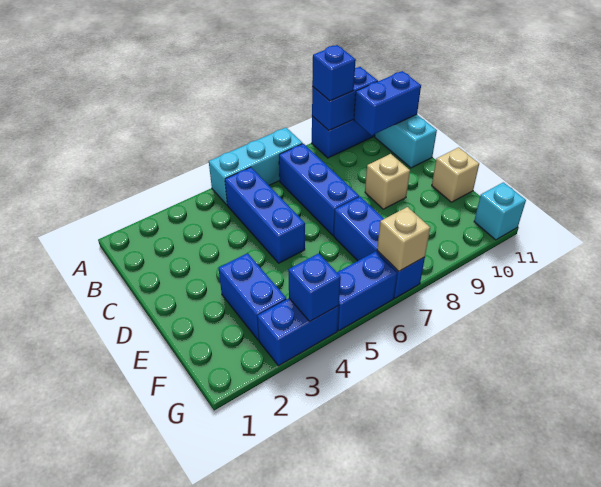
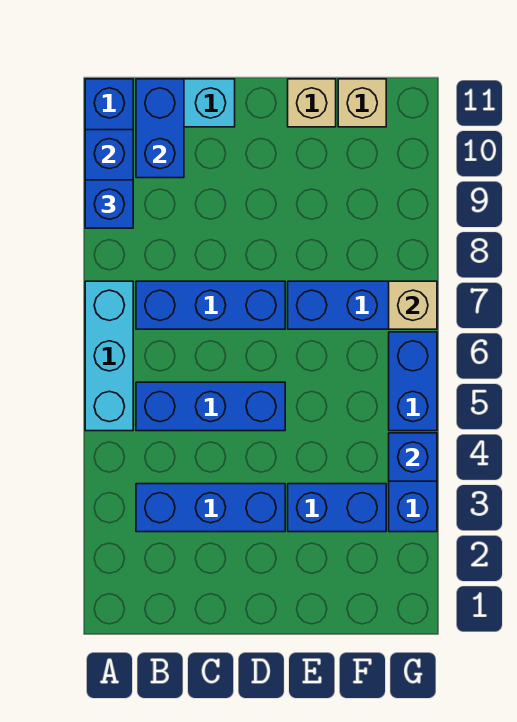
none -> blue 1x3 brick [136,484,285,532]
tan 1x1 brick [365,154,410,209] -> tan 1x1 brick moved to [338,79,386,127]
cyan 1x1 brick [474,182,526,240] -> none

